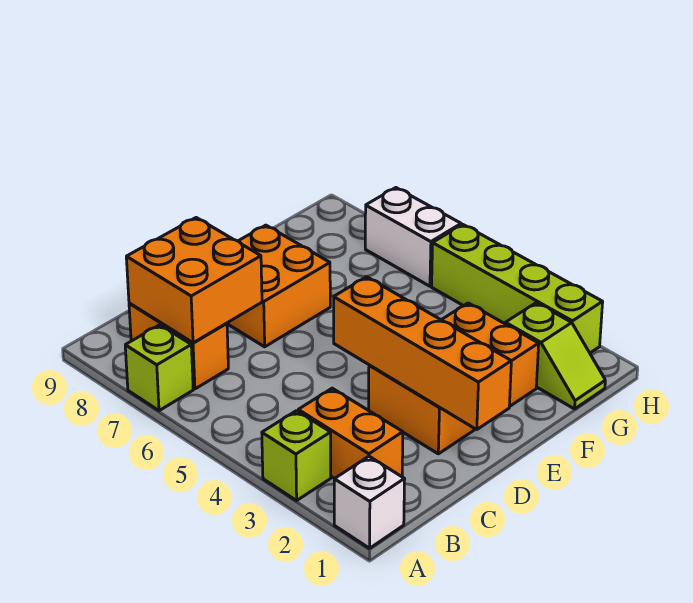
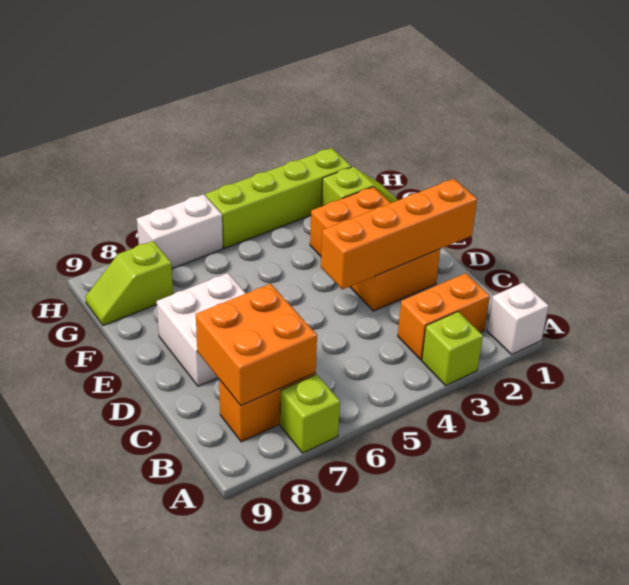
orange 2x2 brick [227,225,330,347] -> white 2x2 brick [157,273,246,386]
none -> lime 1x2 slope [85,241,173,326]

